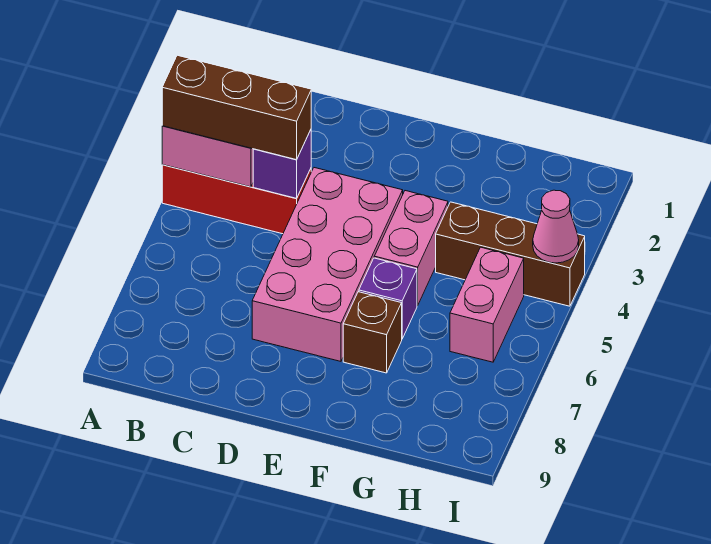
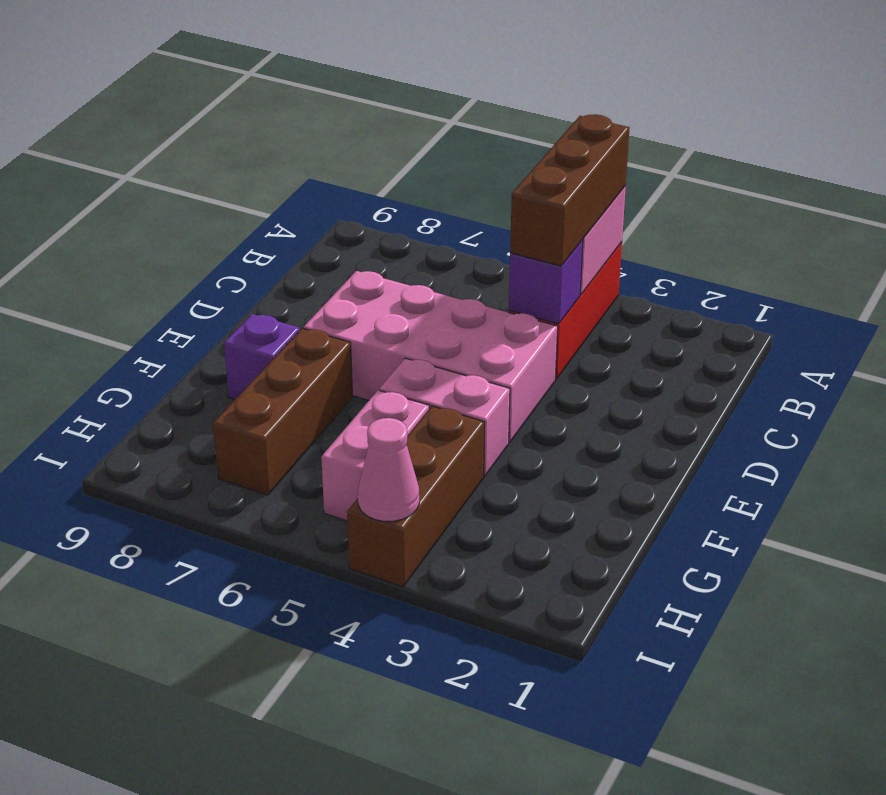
purple 1x1 brick [359,258,417,339] -> purple 1x1 brick moved to [224,314,300,399]
brown 1x1 brick [343,292,402,373] -> brown 1x3 brick [213,328,353,495]
pink 1x2 brick [450,247,524,362] -> pink 1x2 brick turned to [321,390,429,521]

